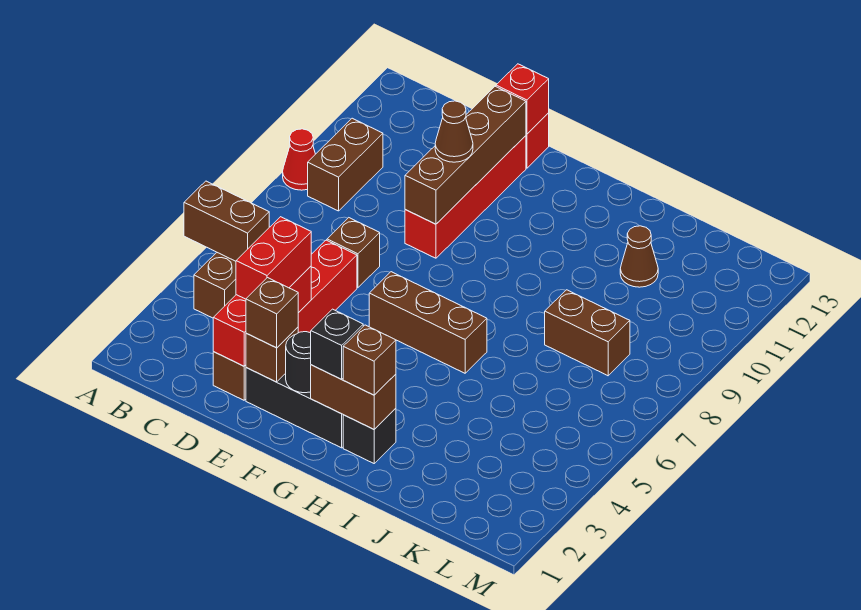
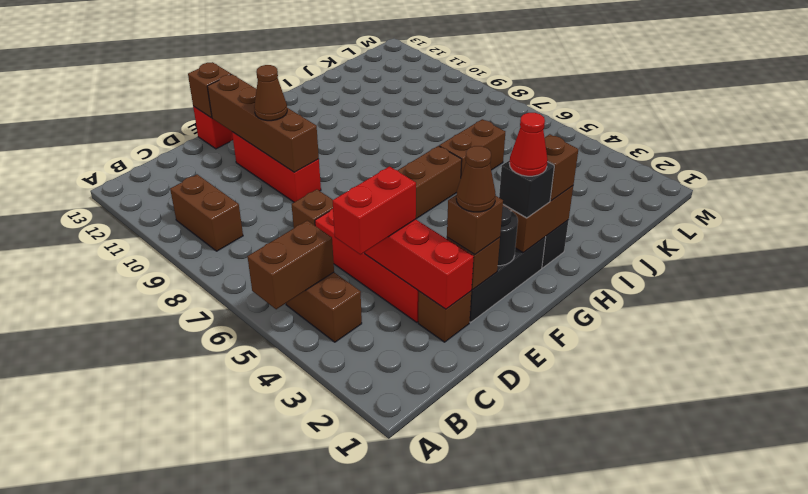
red 1x1 cone [283,129,315,190] -> red 1x1 cone moved to [509,113,548,176]
red 1x2 brick [236,217,311,299] -> red 1x2 brick turned to [333,166,416,255]
red 1x4 brick [405,136,526,258] -> red 1x3 brick [232,132,321,202]
red 1x1 brick [496,64,549,134] -> brown 1x1 brick [188,62,231,118]
brown 1x2 brick [545,290,630,376] -> brown 1x2 brick moved to [439,119,505,176]
brown 1x1 cone [620,226,658,287] -> brown 1x1 cone moved to [456,146,496,212]

